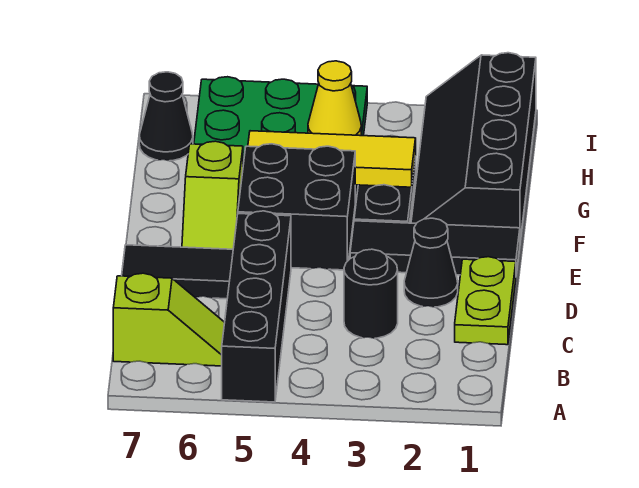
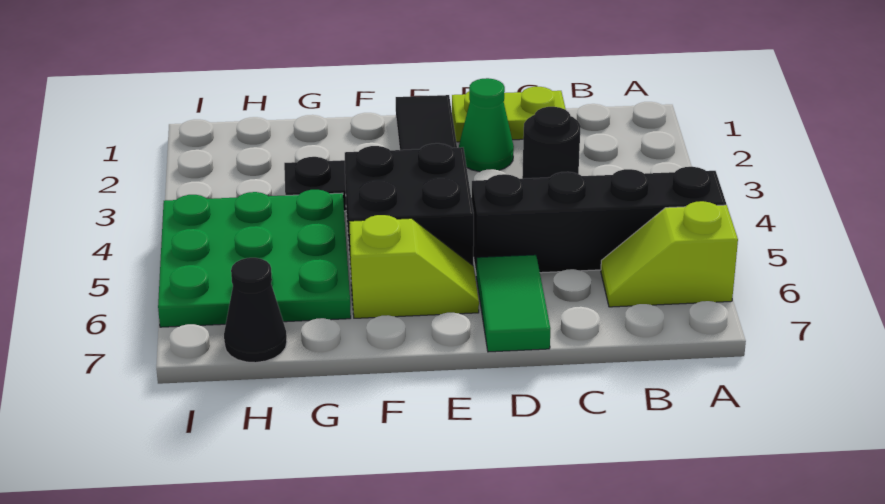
lime 1x2 slope [113,273,225,366] -> lime 1x2 slope turned to [601,201,738,307]
black 1x1 cone [404,218,458,307] -> green 1x1 cone [459,78,514,172]
black 1x2 tile [122,245,233,299] -> green 1x2 tile [476,255,550,352]
black 2x4 slope [411,53,536,240] -> none
yellow 1x3 tile [248,131,416,187] -> none
yellow 1x1 cone [308,61,361,136] -> none

